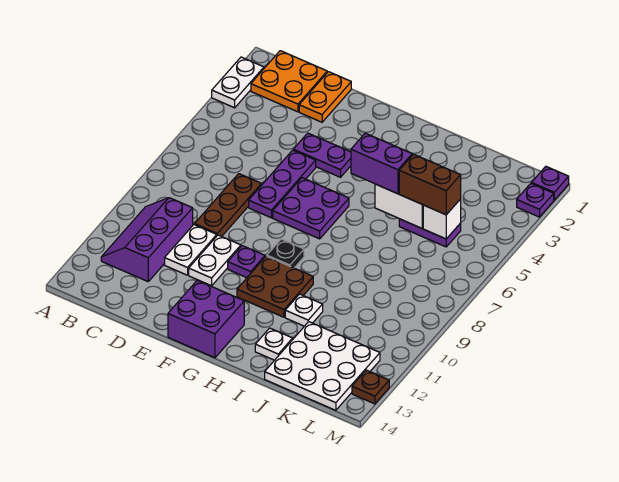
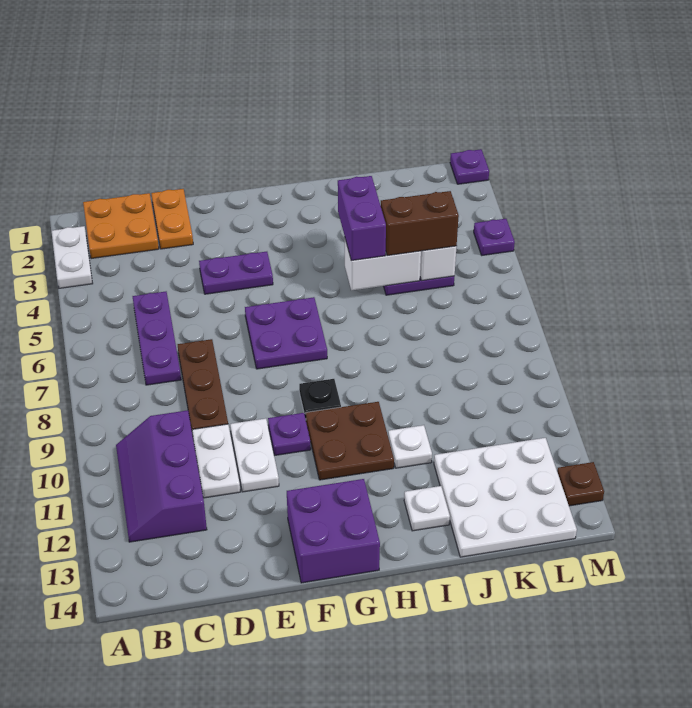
purple 1x3 plate [249,150,316,218] -> purple 1x3 plate moved to [133,292,181,385]
purple 1x2 brick [351,133,412,194] -> purple 1x2 brick turned to [338,176,386,261]
purple 1x1 plate [517,184,554,217] -> purple 1x1 plate moved to [474,219,515,255]

